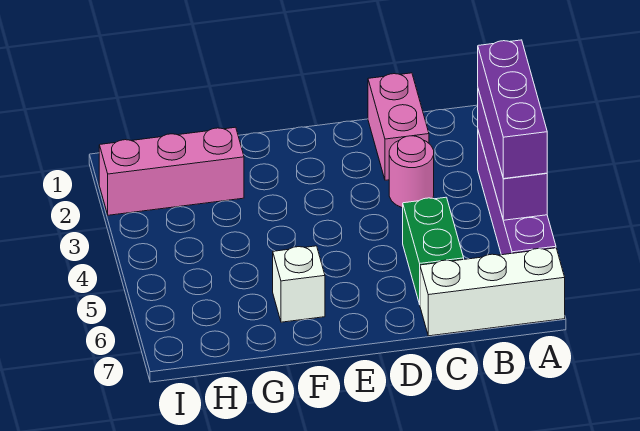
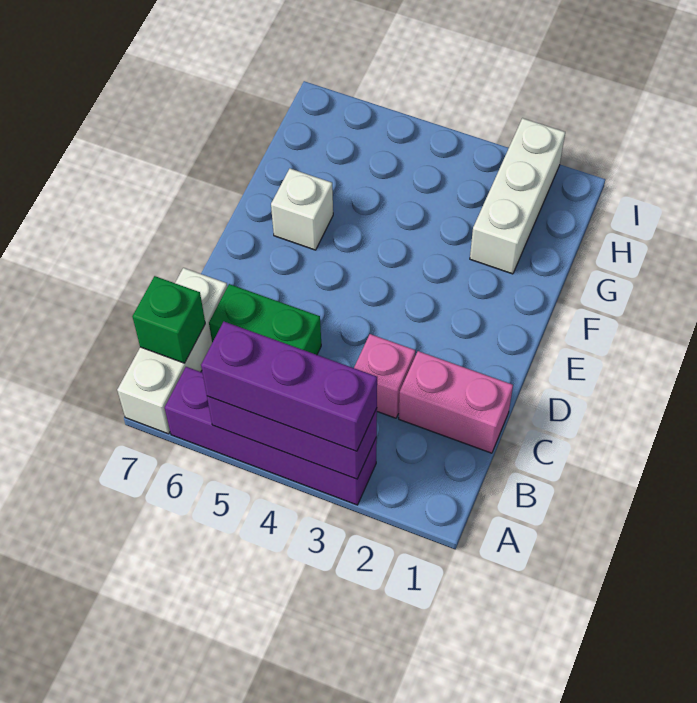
none -> green 1x1 brick [132,276,205,363]
pink 1x1 round brick [389,136,434,208] -> pink 1x1 brick [354,334,415,418]
pink 1x3 brick [99,127,244,215] -> white 1x3 brick [470,118,565,274]

